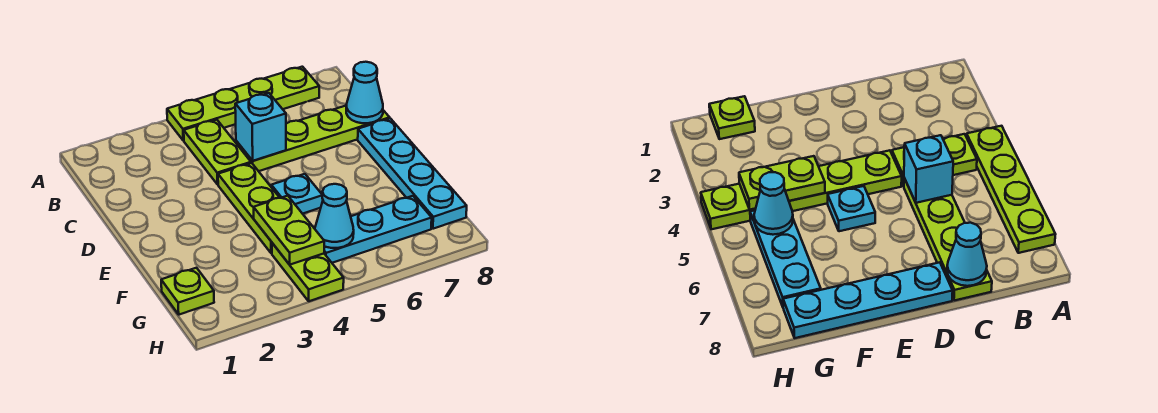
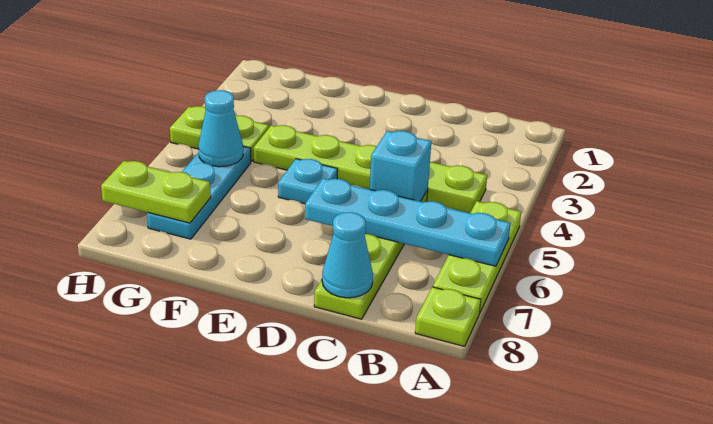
lime 1x4 plate [167,67,319,141] -> lime 1x3 plate [433,201,521,314]
cyan 1x4 plate [358,118,467,229] -> cyan 1x4 plate moved to [305,178,511,266]
lime 1x2 plate [254,196,324,265] -> lime 1x2 plate moved to [101,161,211,223]
lime 1x1 plate [161,268,214,315] -> lime 1x1 plate moved to [415,287,481,346]

